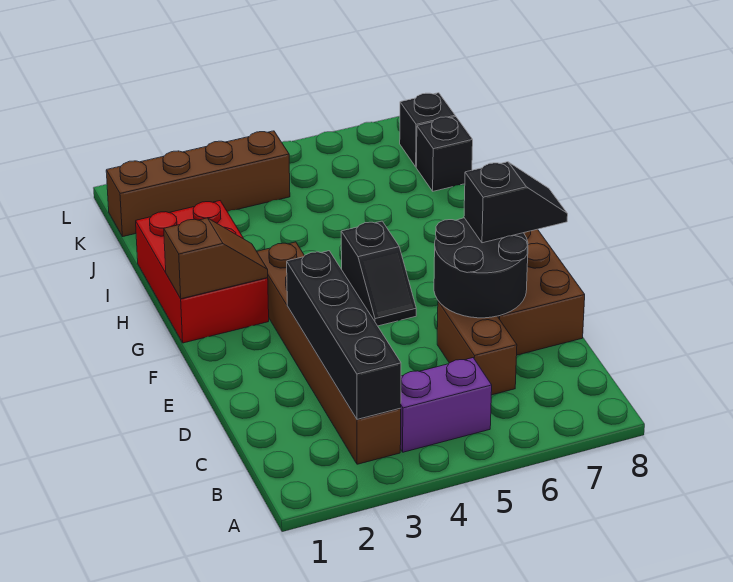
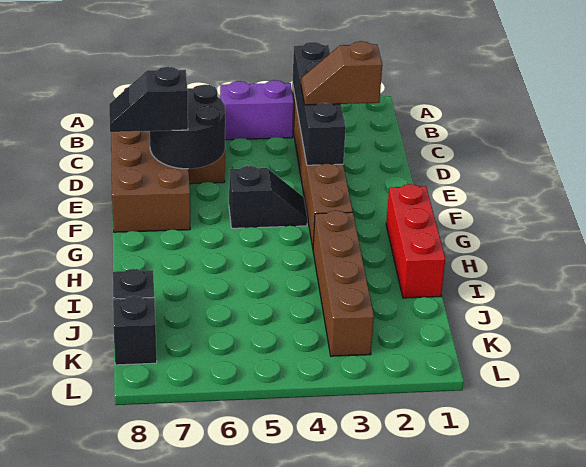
black 1x2 slope [341,221,416,326] -> black 1x2 slope turned to [229,166,307,228]
red 2x3 brick [136,201,269,343] -> red 1x3 brick [386,184,445,298]
brown 1x2 slope [164,218,268,299] -> brown 1x2 slope moved to [301,41,382,105]
brown 1x4 brick [106,131,290,237] -> brown 1x4 brick turned to [313,210,374,356]

